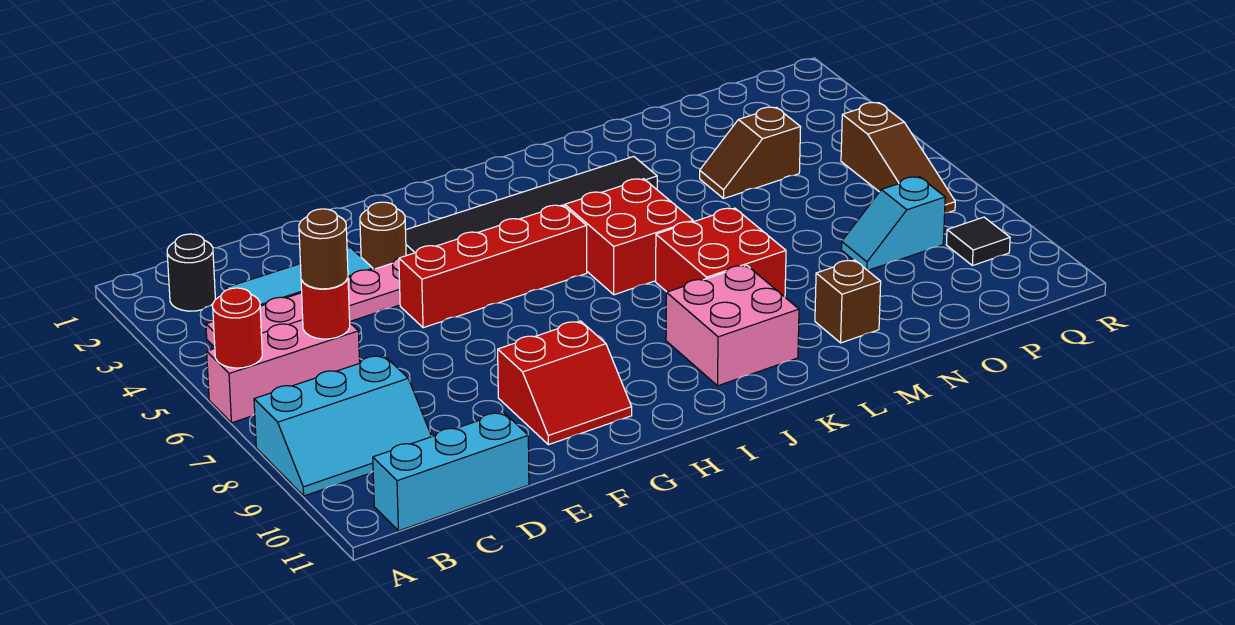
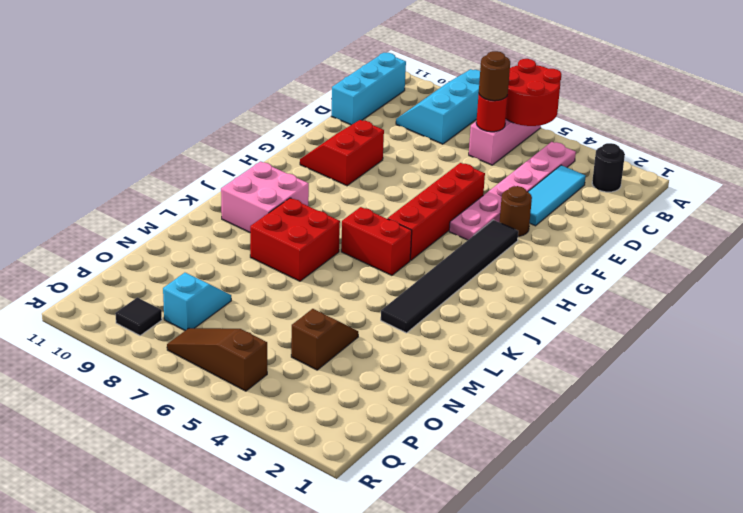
red 1x1 round brick [213,288,262,368] -> red 2x2 round brick [506,59,561,126]
red 2x2 brick [565,179,693,295] -> red 1x2 brick [341,207,412,275]
brown 1x1 brick [815,260,881,343] -> none

